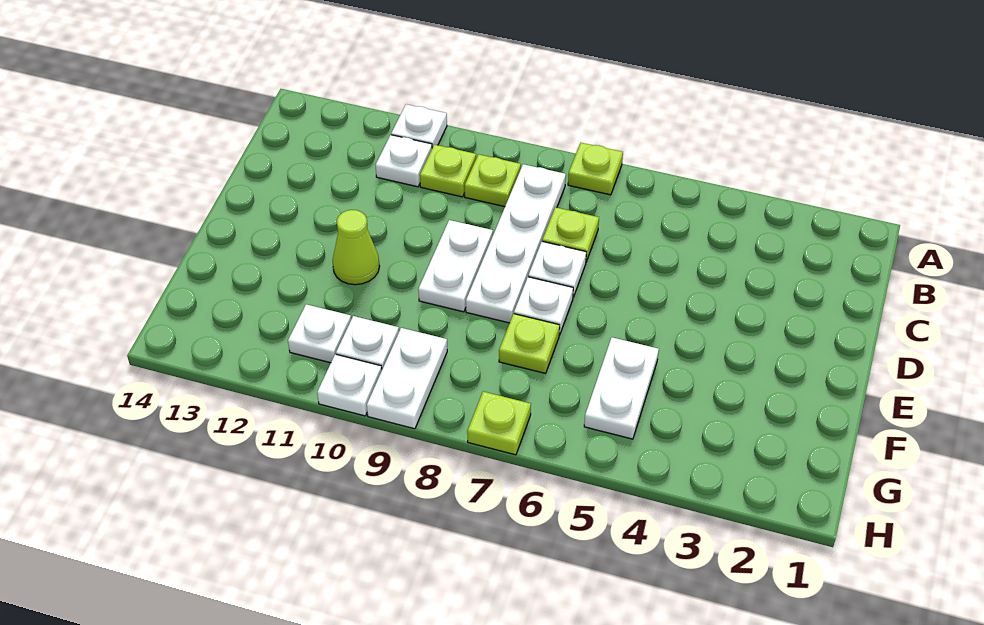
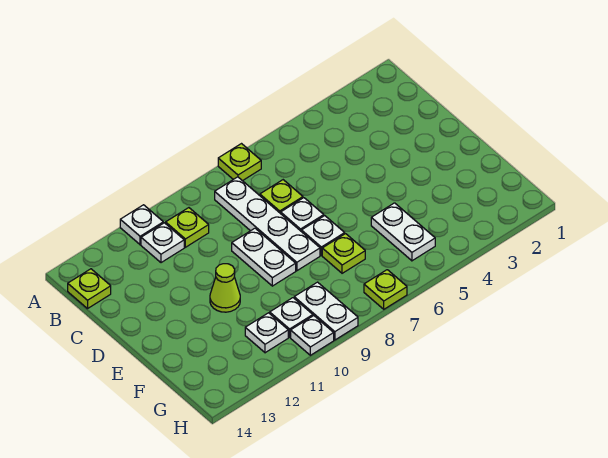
lime 1x1 plate [465,154,521,207] -> lime 1x1 plate moved to [68,269,111,309]

